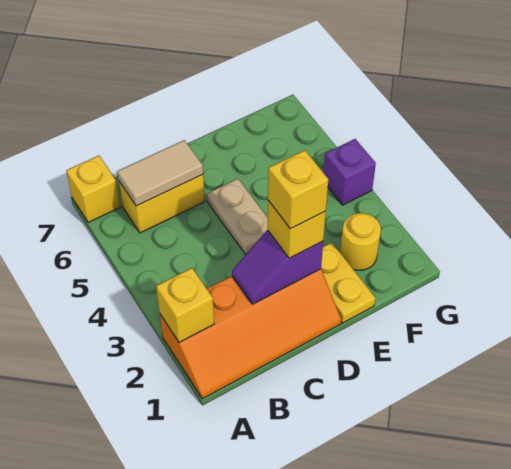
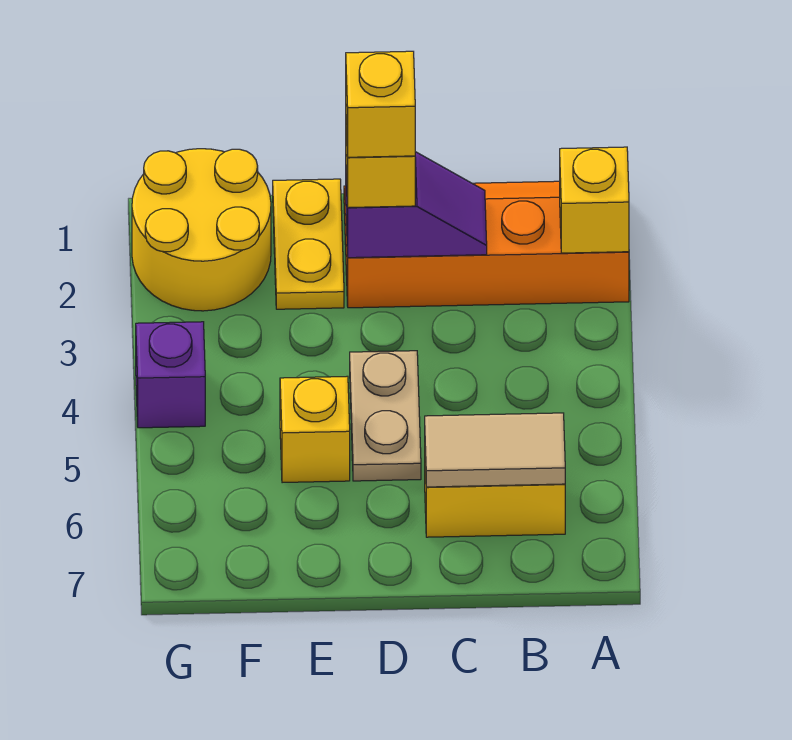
yellow 1x1 brick [66,156,120,223] -> yellow 1x1 brick moved to [280,376,350,483]
yellow 1x1 round brick [340,213,381,270] -> yellow 2x2 round brick [132,149,271,311]

